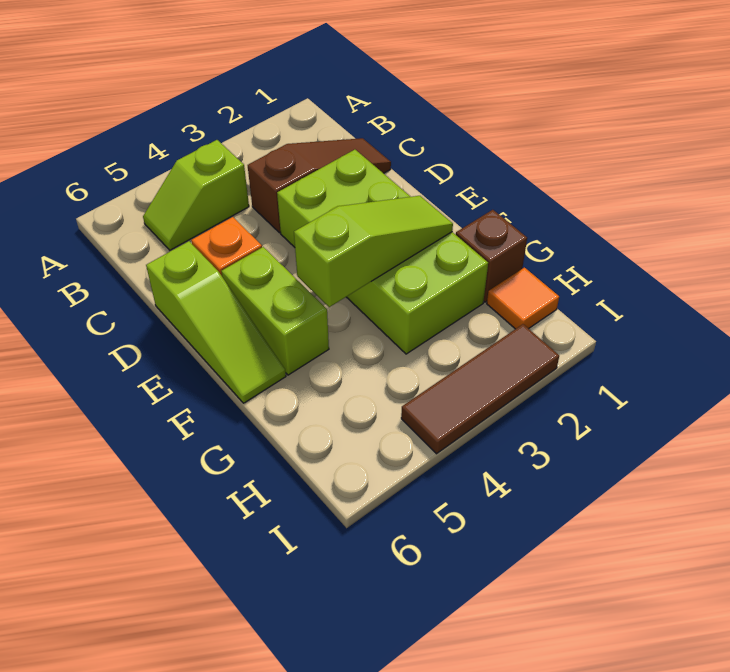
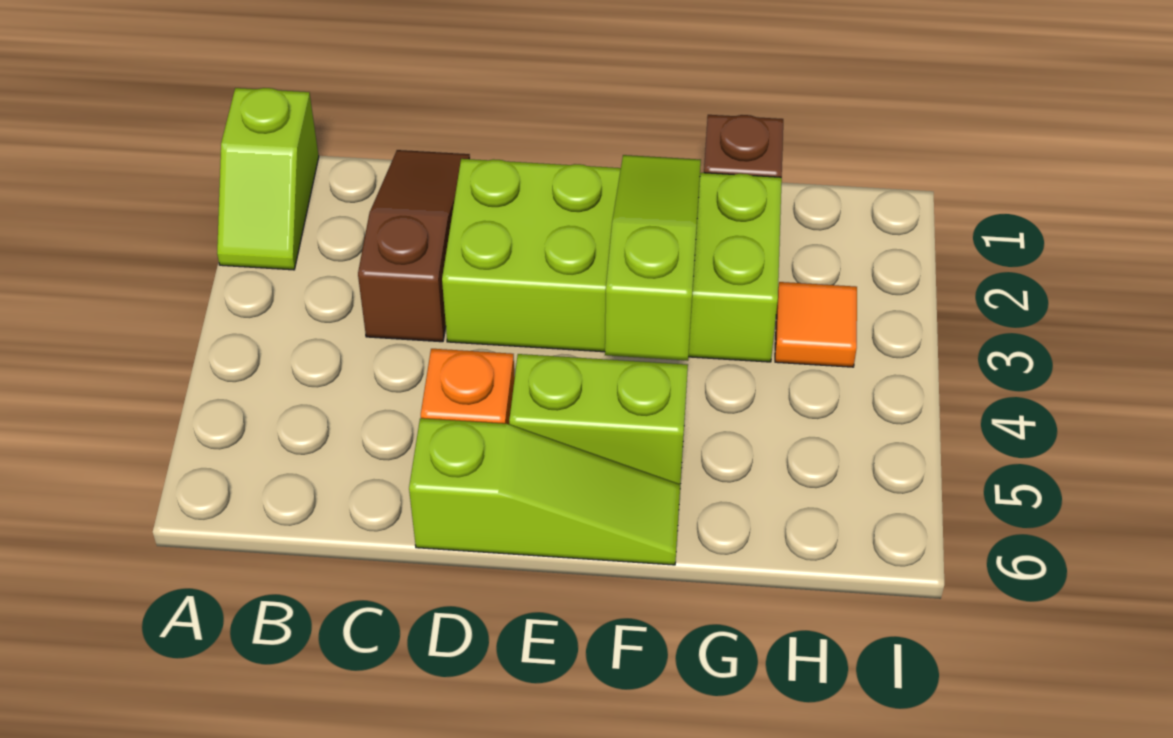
lime 1x2 slope [143,140,249,250] -> lime 1x2 slope moved to [217,88,319,270]
orange 1x1 tile [487,268,559,329] -> orange 1x1 tile moved to [775,282,857,367]
brown 1x3 tile [401,324,559,454] -> none

